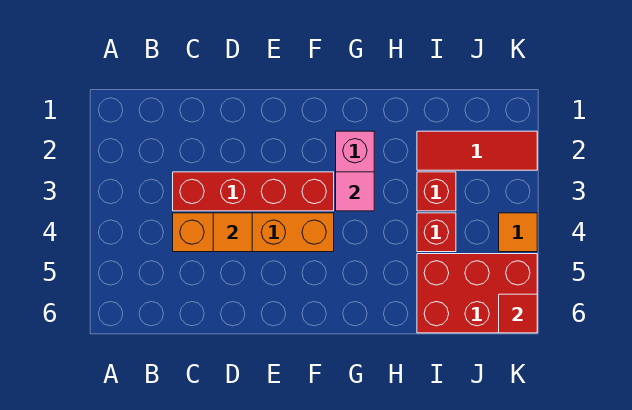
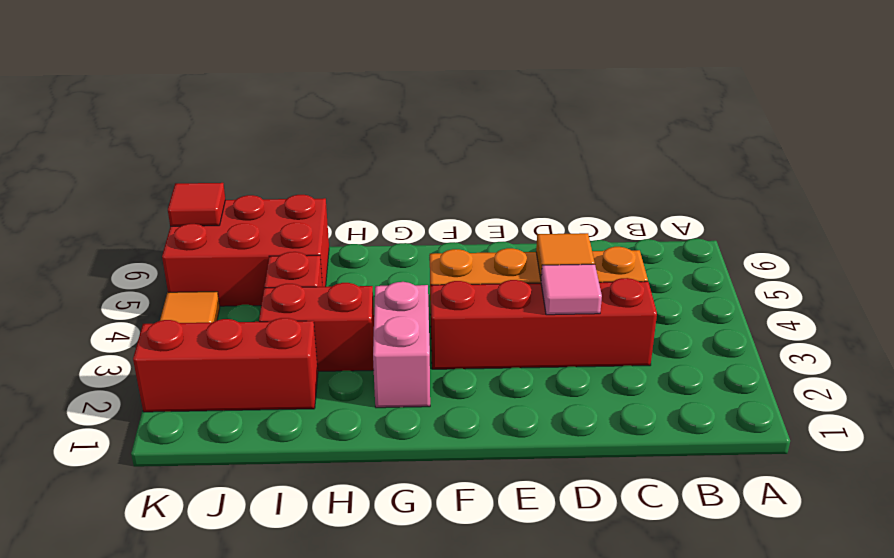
pink 1x1 tile [336,172,374,211] -> pink 1x1 tile moved to [541,264,602,315]
red 1x3 tile [417,131,537,170] -> red 1x3 brick [133,318,318,412]
red 1x1 brick [417,172,456,211] -> red 1x2 brick [259,283,374,371]

